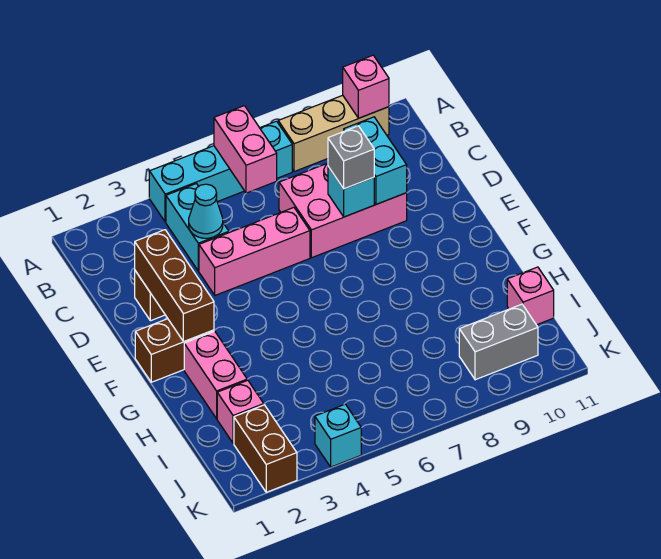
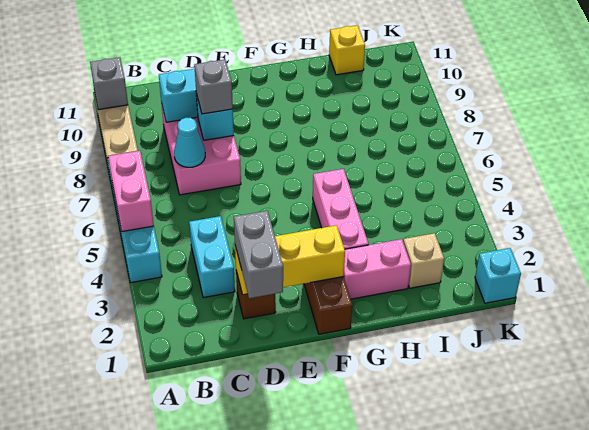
pink 1x2 brick [214,106,277,193] -> pink 1x2 brick turned to [108,151,154,232]
pink 1x1 brick [343,55,389,118] -> grey 1x1 brick [90,57,128,110]
cyan 1x2 brick [166,184,229,271] -> cyan 1x2 brick turned to [189,216,235,298]
cyan 1x1 cone [189,184,223,238] -> cyan 1x1 cone moved to [174,118,205,167]
brown 1x3 brick [135,230,214,342] -> yellow 1x3 brick [235,225,345,295]
pink 1x3 brick [199,208,310,295] -> pink 1x3 brick moved to [313,169,368,249]
pink 1x1 brick [217,380,264,443] -> tan 1x1 brick [403,233,444,288]
pink 1x1 brick [507,267,554,325] -> yellow 1x1 brick [329,25,365,75]
brown 1x2 brick [234,405,297,492] -> none
grey 1x2 brick [459,304,538,380] -> grey 1x2 brick moved to [234,211,283,298]
cyan 1x1 brick [315,404,361,467] -> cyan 1x1 brick moved to [475,248,521,303]

